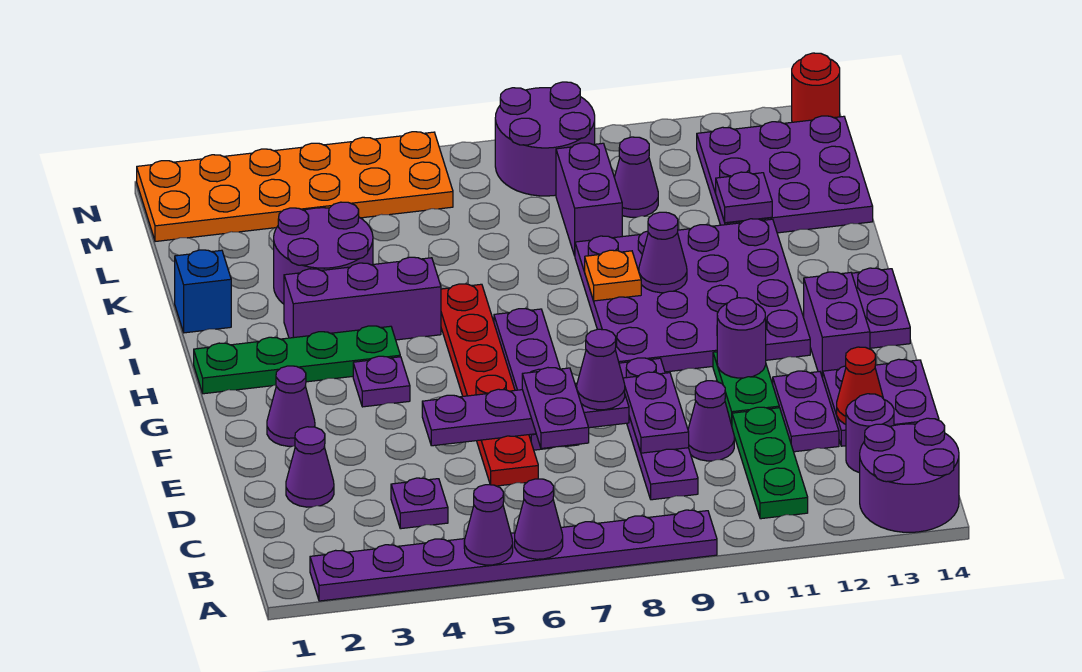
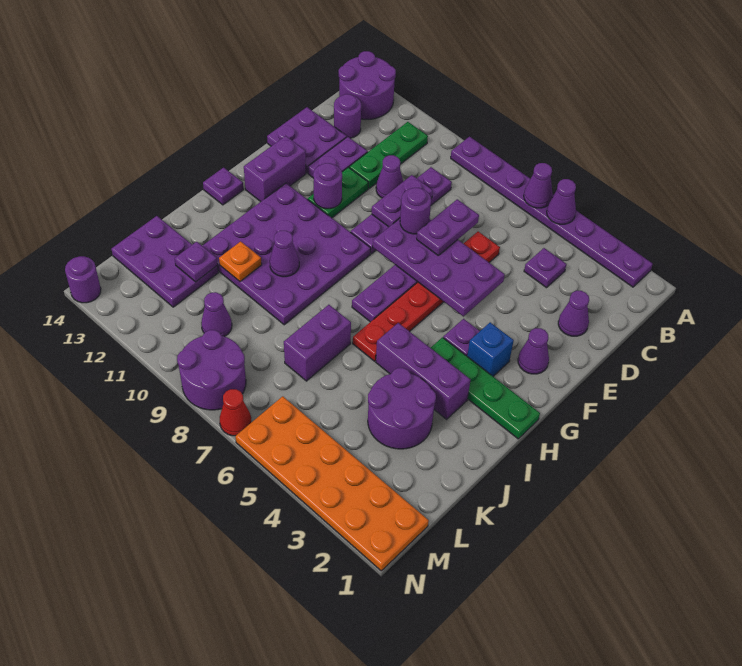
red 1x1 cone [837,347,883,424] -> red 1x1 cone moved to [220,389,251,436]
purple 1x4 plate [422,383,629,446] -> purple 2x4 plate [373,219,505,316]
purple 1x1 cone [577,329,625,410] -> purple 1x1 round brick [400,188,431,234]
purple 1x2 plate [852,268,910,348] -> purple 1x1 plate [203,168,243,205]
orange 1x1 plate [585,250,641,301] -> orange 1x1 plate moved to [219,241,262,281]
blue 1x1 brick [175,250,231,333] -> blue 1x1 brick moved to [467,322,514,376]
purple 1x2 brick [556,143,622,256] -> purple 1x2 brick moved to [284,305,351,381]
purple 3x3 plate [697,116,873,233] -> purple 2x3 plate [111,216,218,307]
red 1x1 round brick [792,53,840,122] -> purple 1x1 round brick [65,256,101,303]

